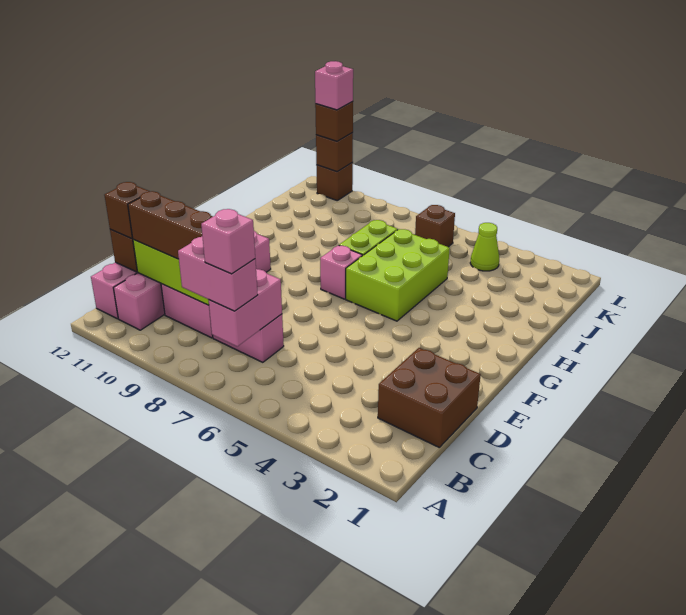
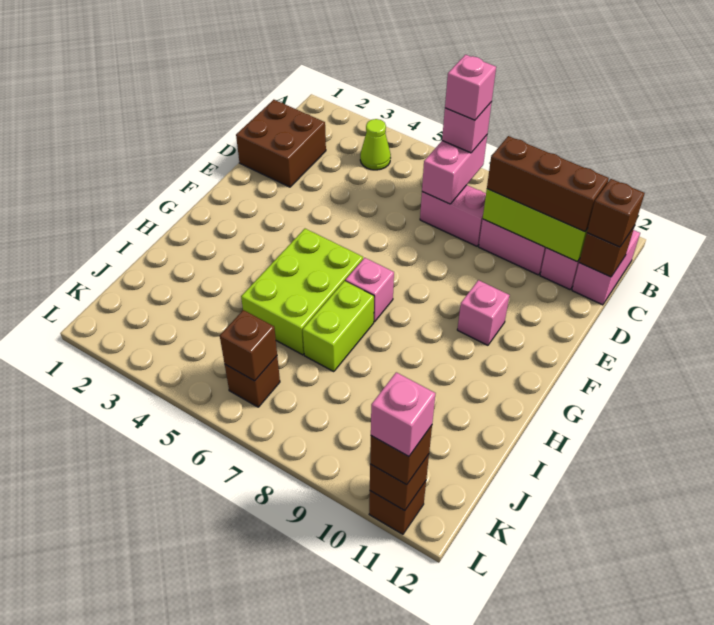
pink 1x2 brick [178,237,258,311] -> pink 1x1 brick [442,102,492,153]
lime 1x1 cone [470,223,499,271] -> lime 1x1 cone moved to [360,119,391,170]
none -> brown 1x1 brick [220,310,277,381]

